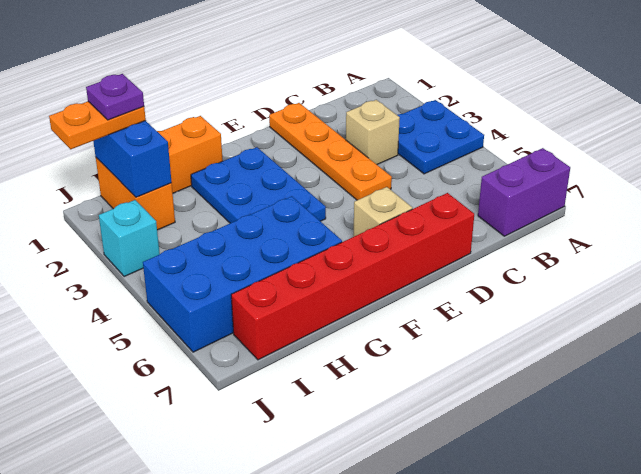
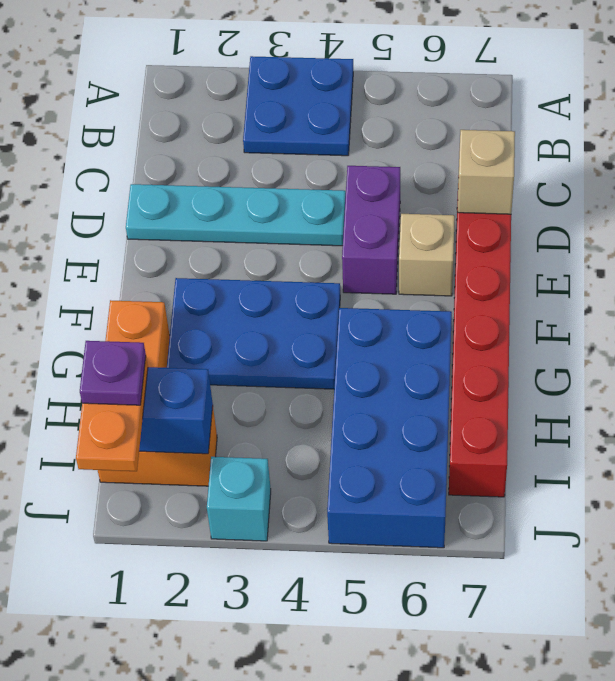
purple 1x2 brick [478,148,570,236] -> purple 1x2 brick moved to [342,166,400,294]
tan 1x1 brick [346,100,400,164] -> tan 1x1 brick moved to [457,130,515,214]
orange 1x4 plate [269,103,392,200] -> cyan 1x4 plate [126,184,346,246]

